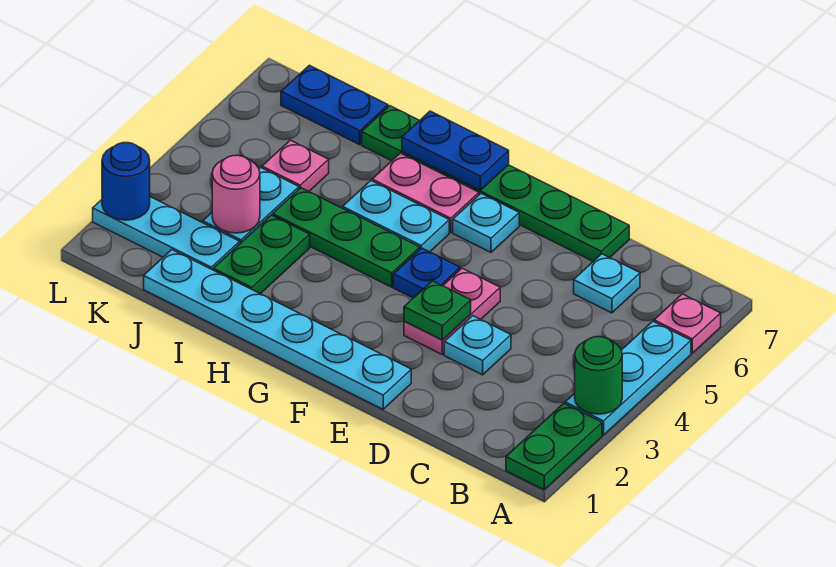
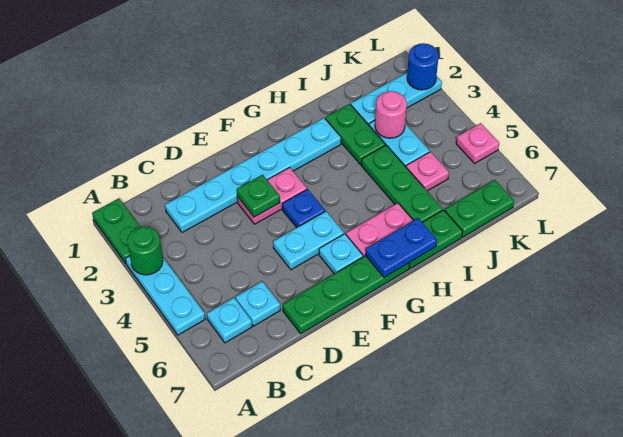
pink 1x1 plate [654,294,721,353] -> pink 1x1 plate moved to [456,123,499,163]
cyan 1x1 plate [444,316,511,375] -> cyan 1x1 plate moved to [207,298,252,343]
cyan 1x6 plate [144,250,411,409] -> cyan 1x6 plate moved to [165,118,341,233]
pink 1x2 plate [404,268,500,354] -> pink 1x2 plate turned to [237,167,307,224]
green 1x3 plate [273,188,420,287] -> green 1x3 plate turned to [361,145,443,222]
cyan 1x2 plate [343,181,449,252] -> cyan 1x2 plate moved to [273,211,344,270]
blue 1x2 plate [281,65,388,145] -> green 1x2 plate [445,180,514,237]

